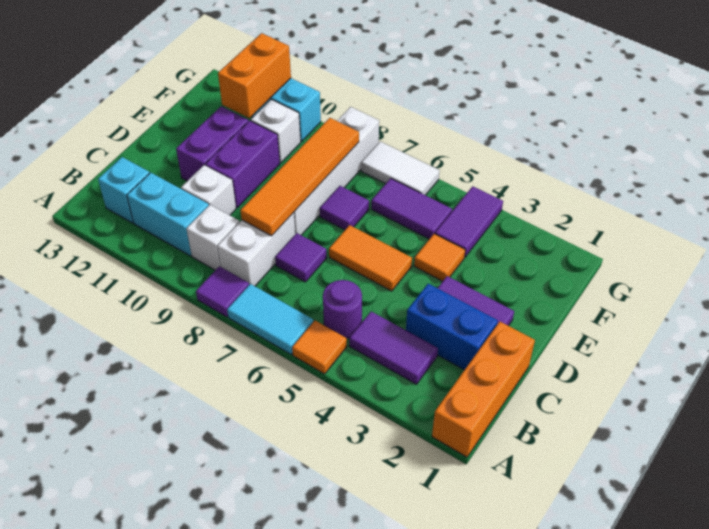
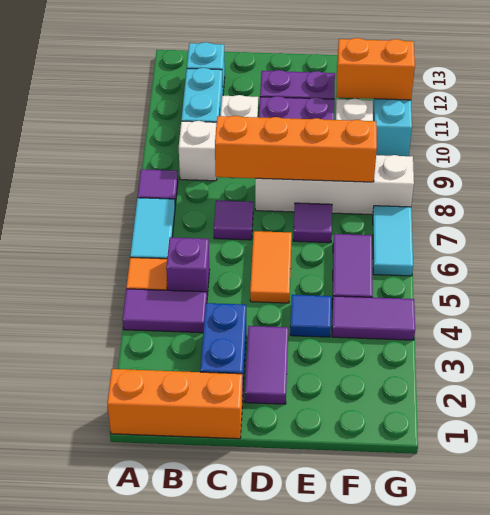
purple 1x2 tile [349,312,438,384] -> purple 1x2 tile turned to [123,289,207,333]
purple 1x1 round brick [323,280,362,339] -> purple 1x1 brick [166,237,210,296]
white 1x2 brick [217,213,295,286] -> none
orange 1x4 tile [240,118,359,236] -> orange 1x4 brick [215,116,377,182]
orange 1x1 tile [414,234,465,281] -> blue 1x1 tile [290,295,331,337]
white 1x2 tile [361,141,440,195] -> cyan 1x2 tile [373,206,413,276]

